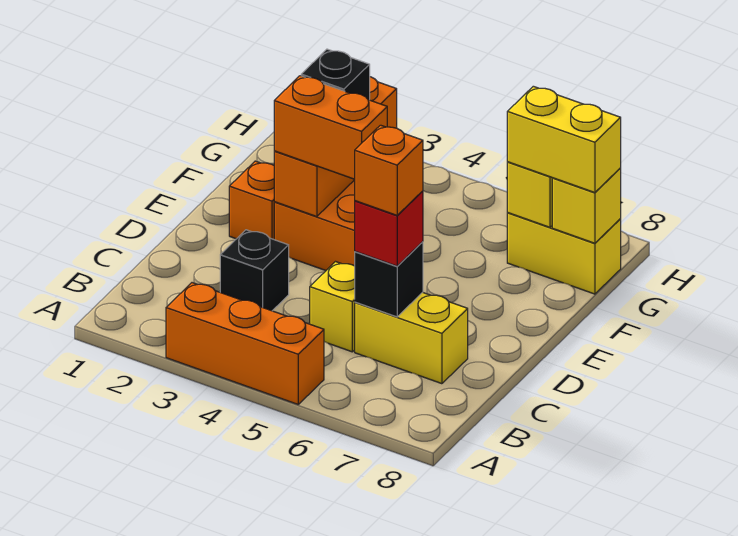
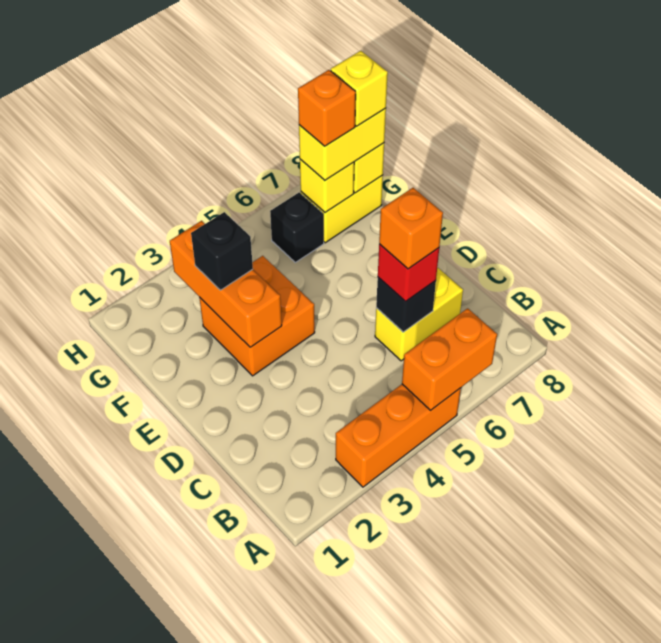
black 1x1 brick [220,230,289,311] -> black 1x1 brick moved to [270,192,324,262]
yellow 1x1 brick [310,262,355,352] -> yellow 1x1 brick moved to [331,51,388,126]
orange 1x1 brick [229,161,274,239] -> orange 1x1 brick moved to [298,70,356,146]
orange 1x2 brick [274,76,387,179] -> orange 1x2 brick moved to [402,308,497,410]

